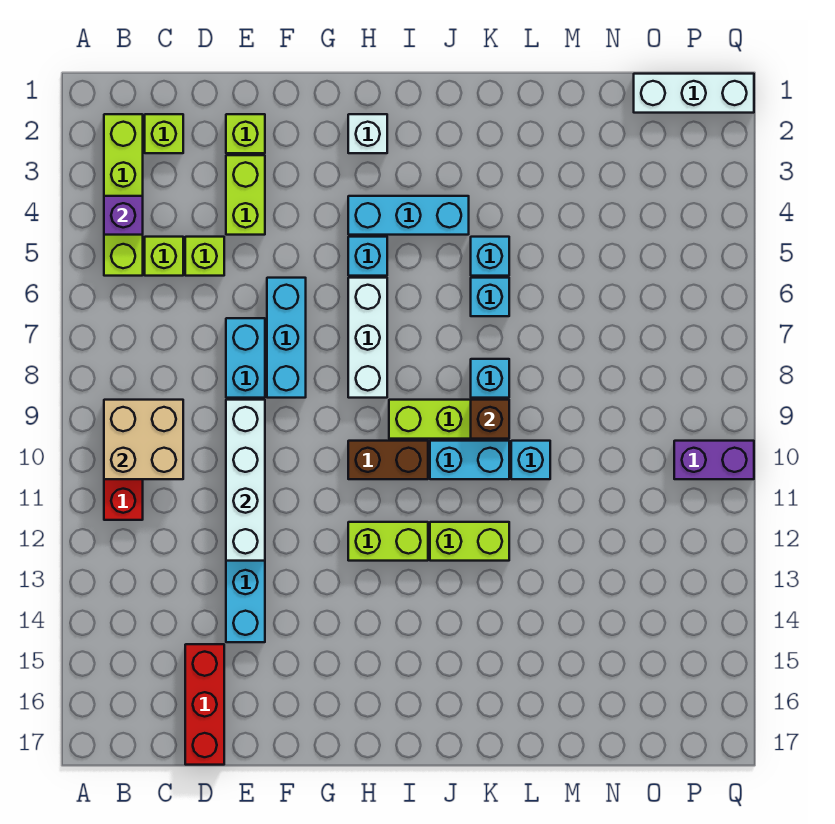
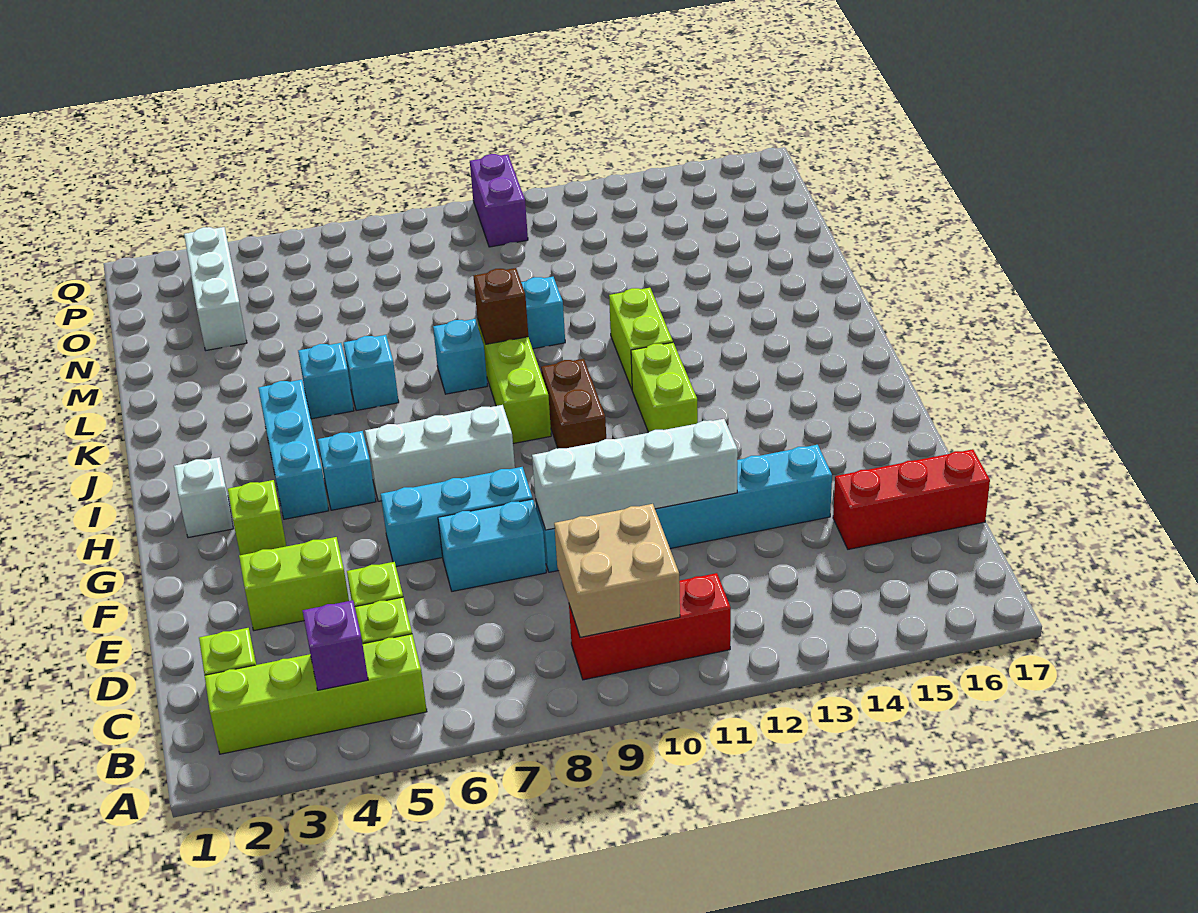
lime 1x1 brick [226,114,265,153] -> lime 1x1 brick moved to [228,480,286,555]
cyan 1x2 brick [430,441,509,479] -> none
white 1x3 brick [634,74,754,113] -> white 1x3 brick moved to [184,227,247,350]

